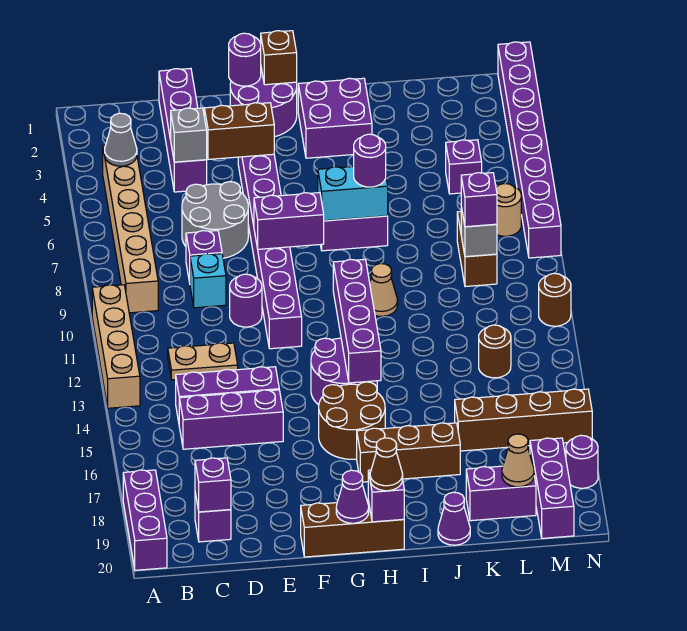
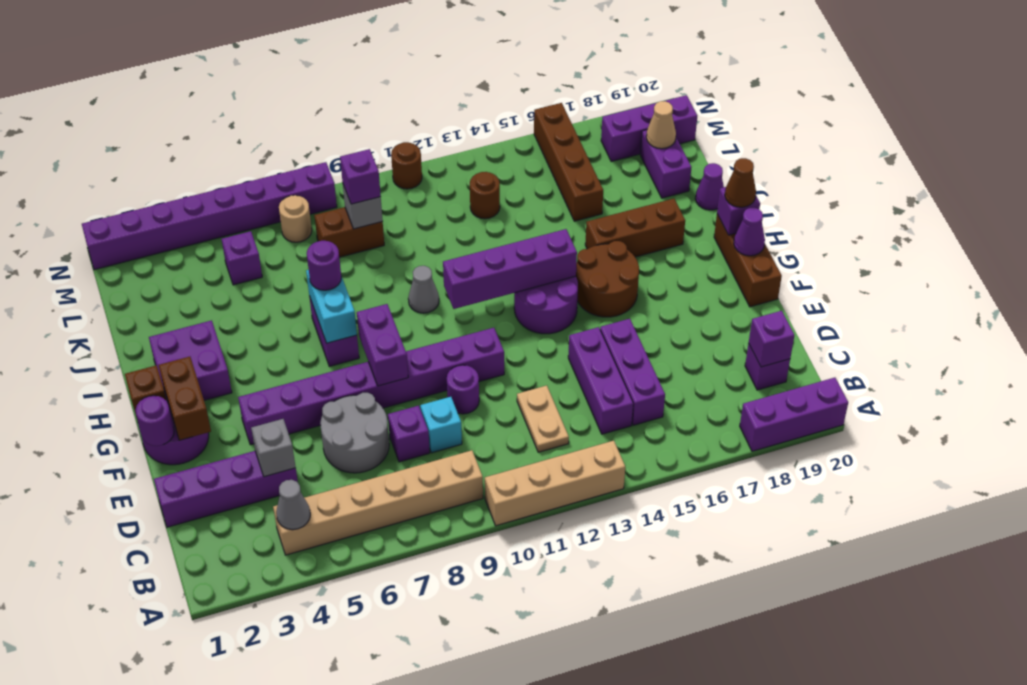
brown 1x2 brick [204,103,274,159] -> brown 1x2 brick moved to [159,357,211,440]
brown 1x3 brick [357,423,460,482] -> brown 1x3 brick turned to [585,199,685,257]
tan 1x1 cone [370,264,398,316] -> grey 1x1 cone [408,266,439,313]
purple 1x1 round brick [566,435,598,488] -> none

